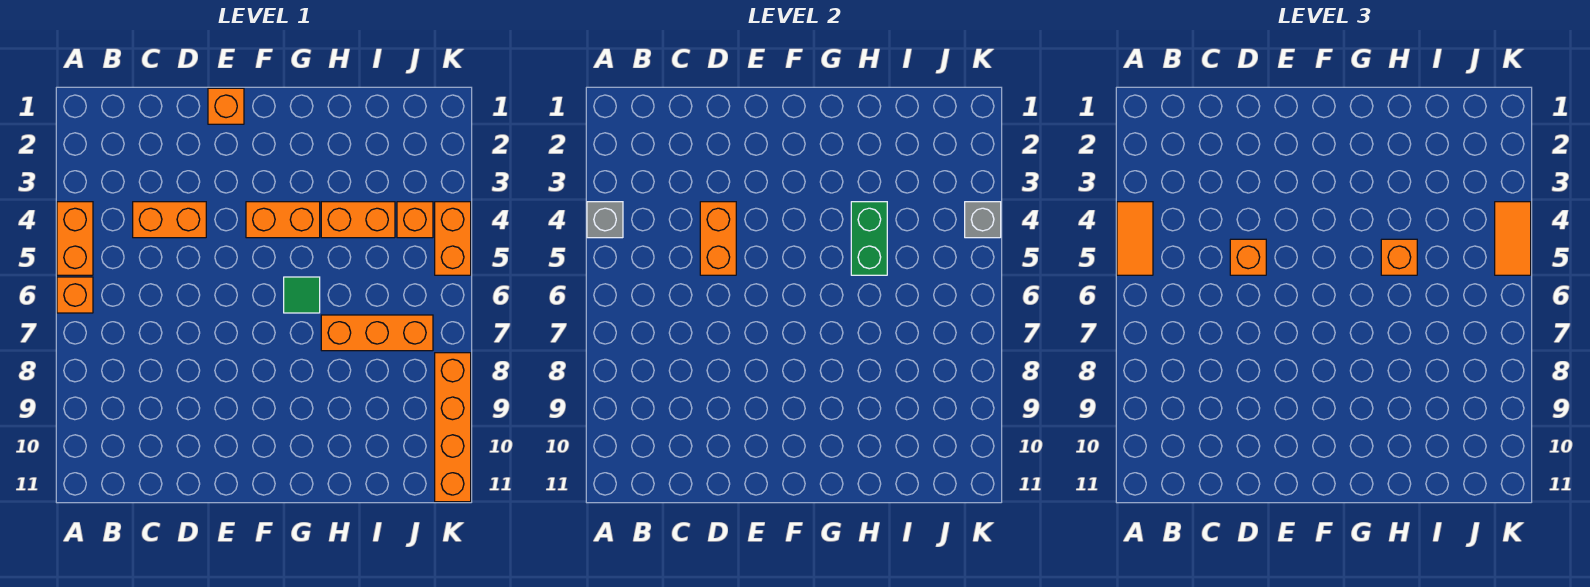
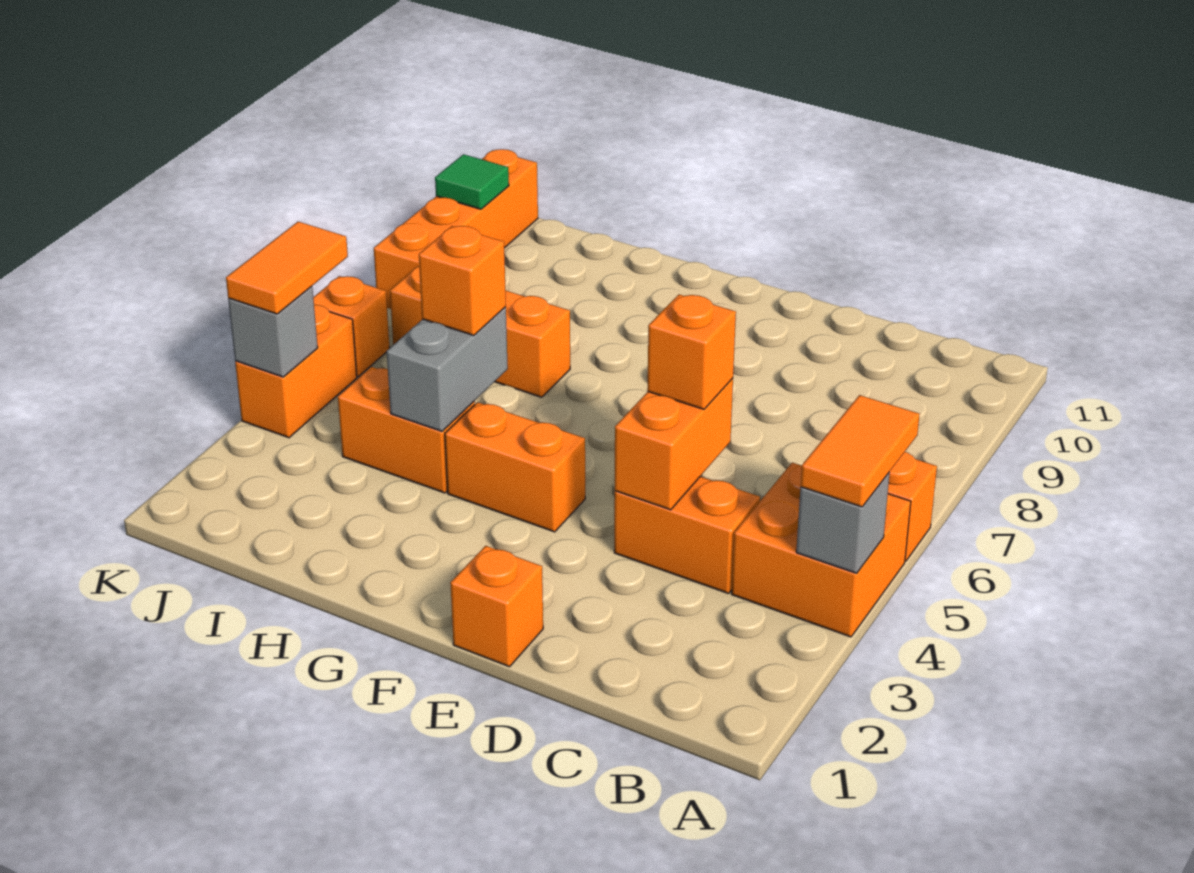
orange 1x2 brick [57,202,93,275] -> orange 2x2 brick [732,463,911,637]
green 1x1 tile [284,277,320,313] -> green 1x1 tile moved to [435,154,509,209]
green 1x2 brick [851,202,887,275] -> grey 1x2 brick [387,307,508,431]
orange 1x1 brick [397,202,433,238] -> orange 1x1 brick moved to [313,276,390,377]

